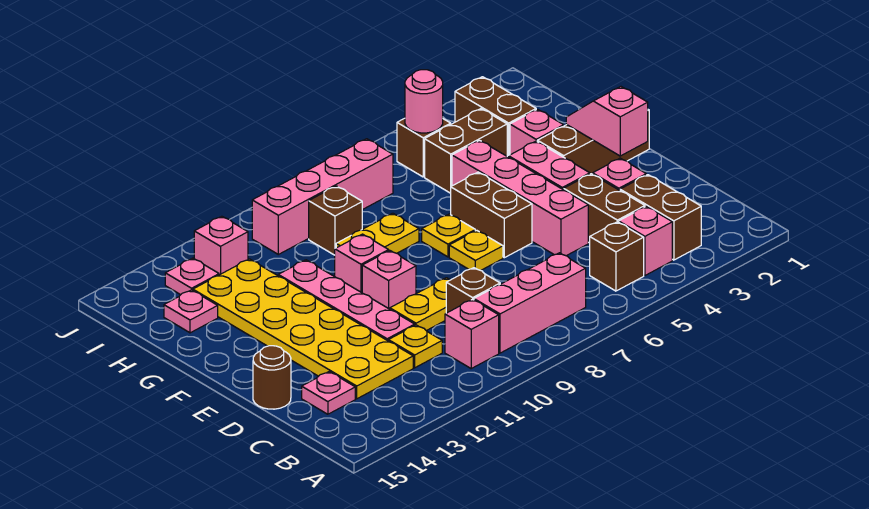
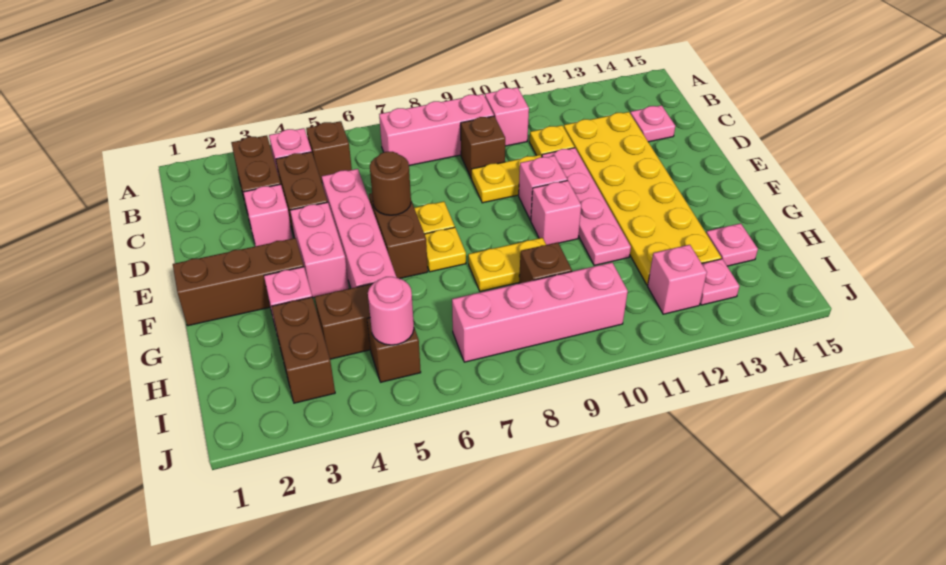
brown 1x1 round brick [253,346,291,409] -> brown 1x1 round brick moved to [370,152,411,215]
pink 1x2 slope [566,87,648,156] -> none

